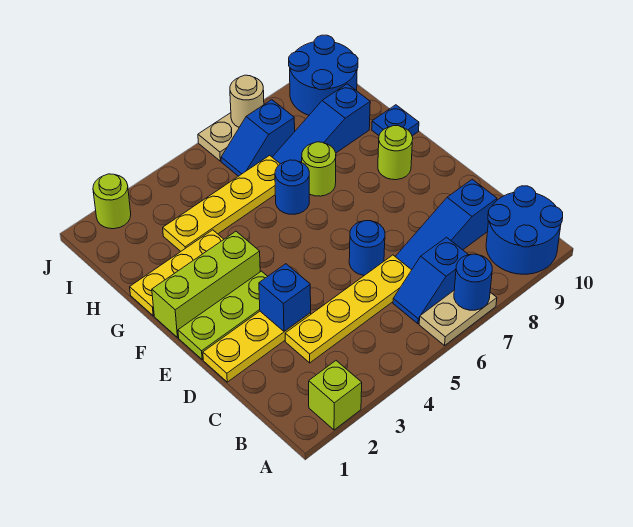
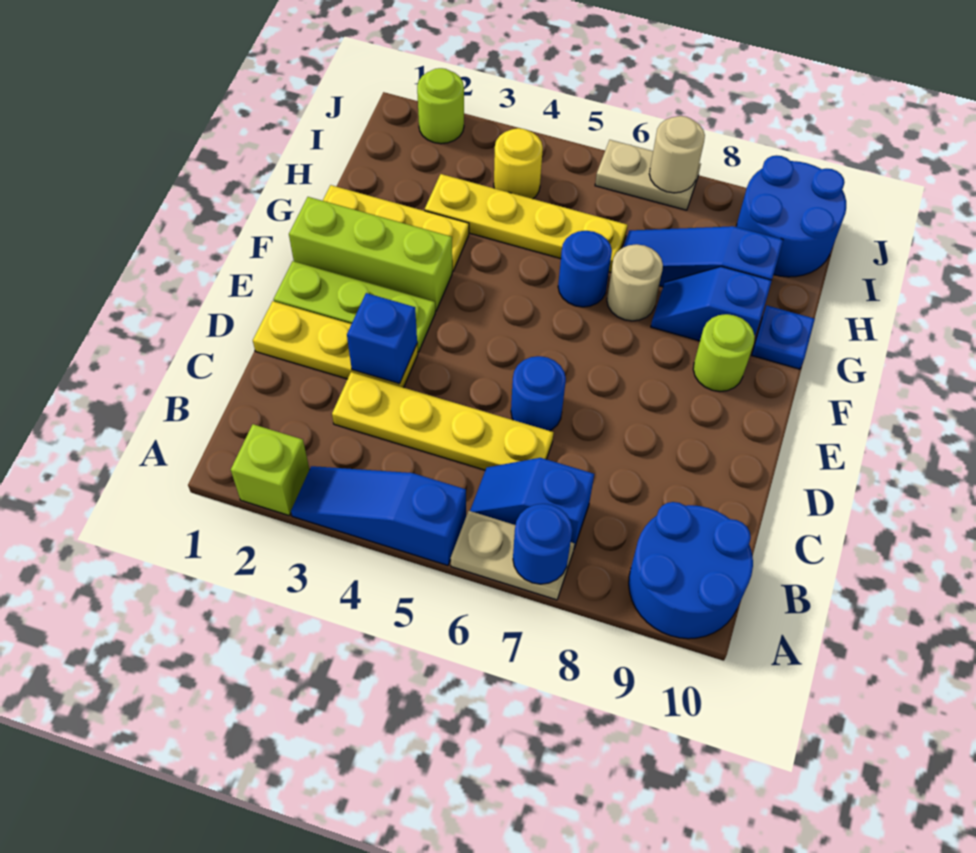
blue 1x3 slope [395,179,497,270] -> blue 1x3 slope moved to [291,466,466,566]
lime 1x1 round brick [302,142,336,196] -> tan 1x1 round brick [607,244,663,321]
none -> yellow 1x1 round brick [494,128,543,199]
blue 1x2 slope [221,100,295,176] -> blue 1x2 slope moved to [651,267,772,341]

